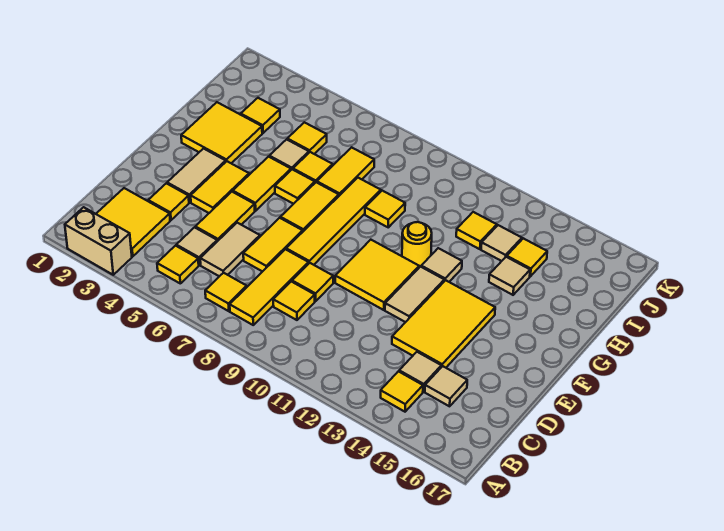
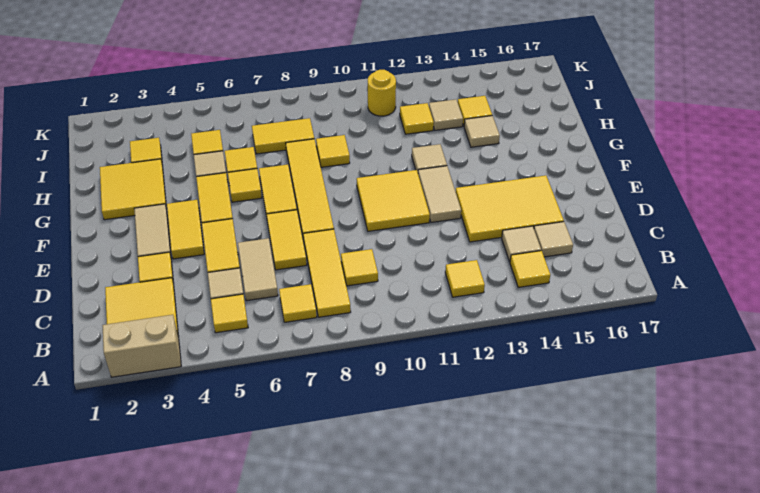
yellow 1x1 tile [292,263,333,301] -> yellow 1x1 tile moved to [445,260,485,297]
yellow 2x3 tile [392,280,495,368] -> yellow 2x3 tile turned to [456,175,564,242]
yellow 1x1 round brick [402,222,432,267] -> yellow 1x1 round brick moved to [368,70,396,116]
yellow 1x2 tile [317,147,374,196] -> yellow 1x2 tile turned to [252,118,314,154]

